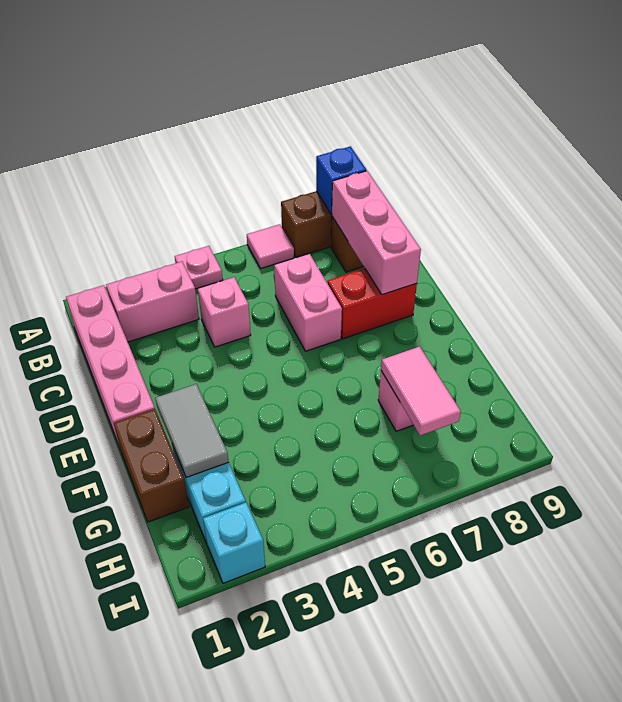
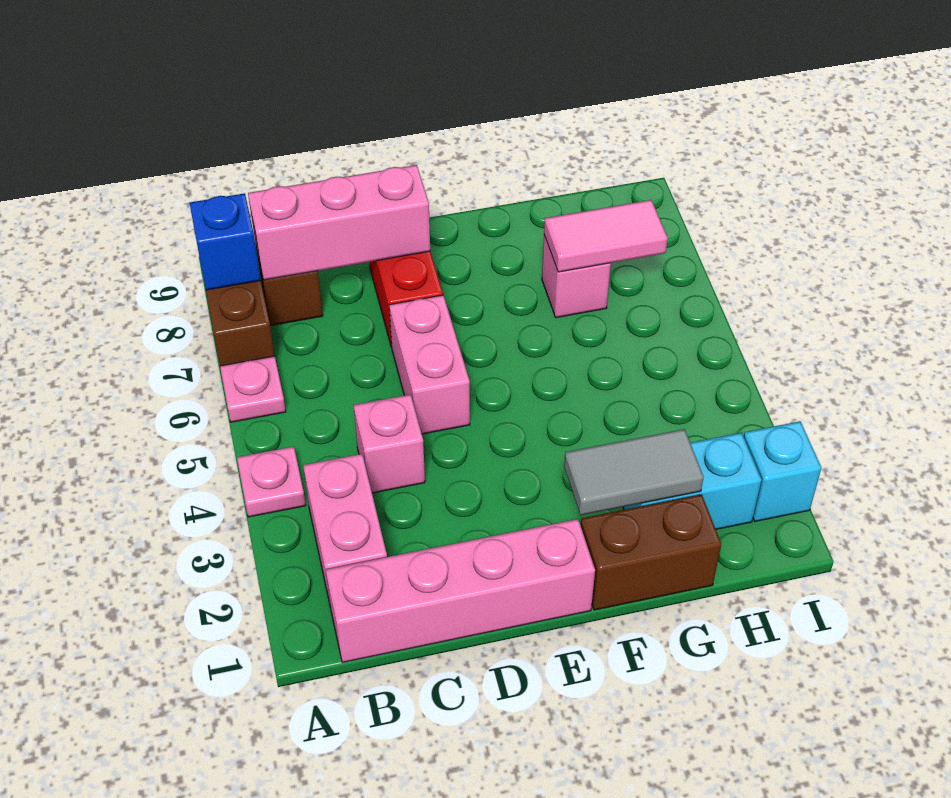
pink 1x1 tile [247,224,294,269] -> pink 1x1 plate [220,356,286,422]
pink 1x2 brick [274,254,342,351] -> pink 1x2 brick turned to [389,295,470,434]

